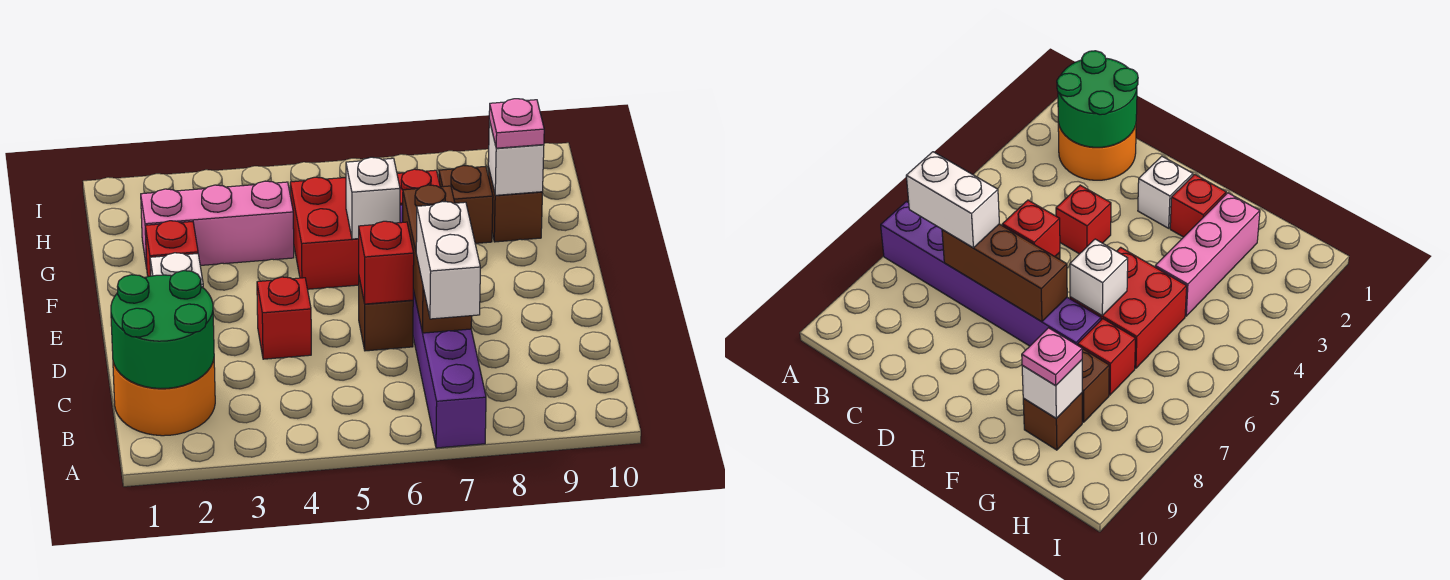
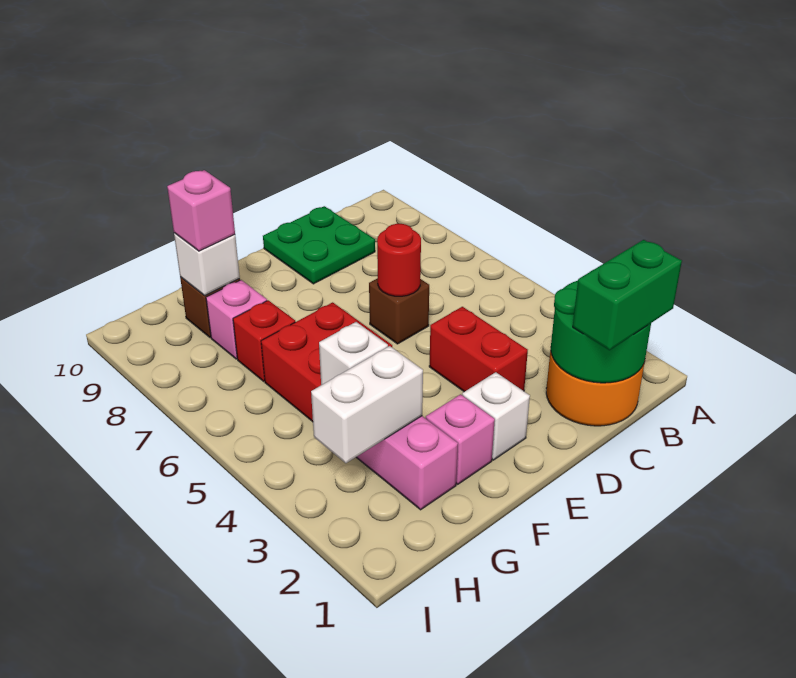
purple 1x6 brick [400,205,486,448] -> none
none -> green 1x2 brick [573,240,682,350]
white 1x2 brick [416,202,480,319] -> white 1x2 brick moved to [311,346,423,463]
brown 1x3 brick [403,185,472,333] -> none
none -> green 2x2 plate [263,206,375,284]
red 1x1 brick [257,277,311,359] -> red 1x2 brick [429,307,528,392]
red 1x1 brick [359,221,414,304] -> red 1x1 round brick [377,224,421,296]
red 1x1 brick [145,221,198,277] -> pink 1x1 brick [426,394,495,484]
white 1x1 brick [346,157,400,239] -> white 1x1 brick moved to [319,322,388,385]
brown 1x1 brick [439,166,493,243] -> pink 1x1 brick [206,280,267,359]
pink 1x1 plate [489,99,544,148] -> pink 1x1 brick [167,170,235,251]

